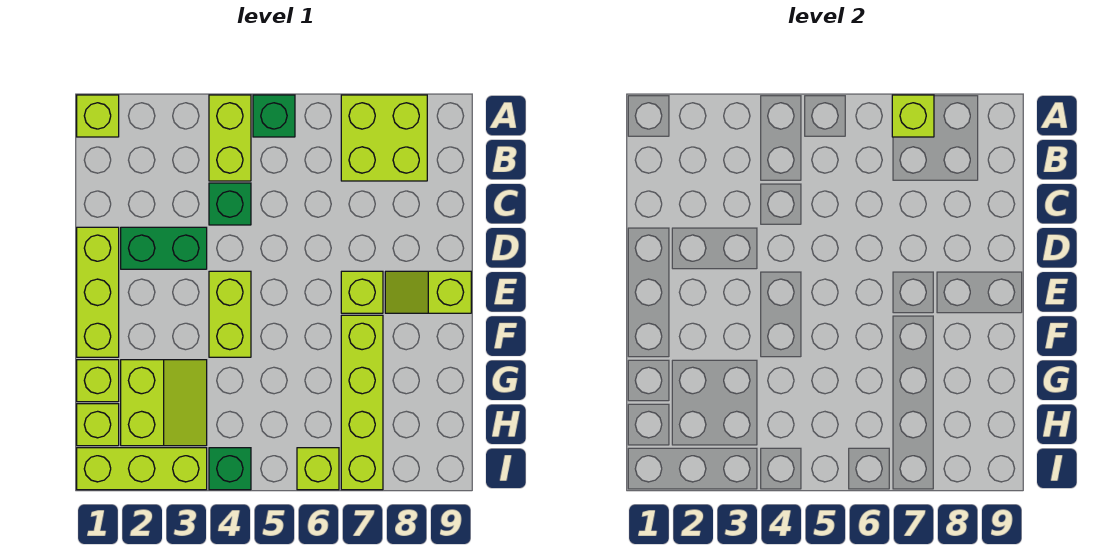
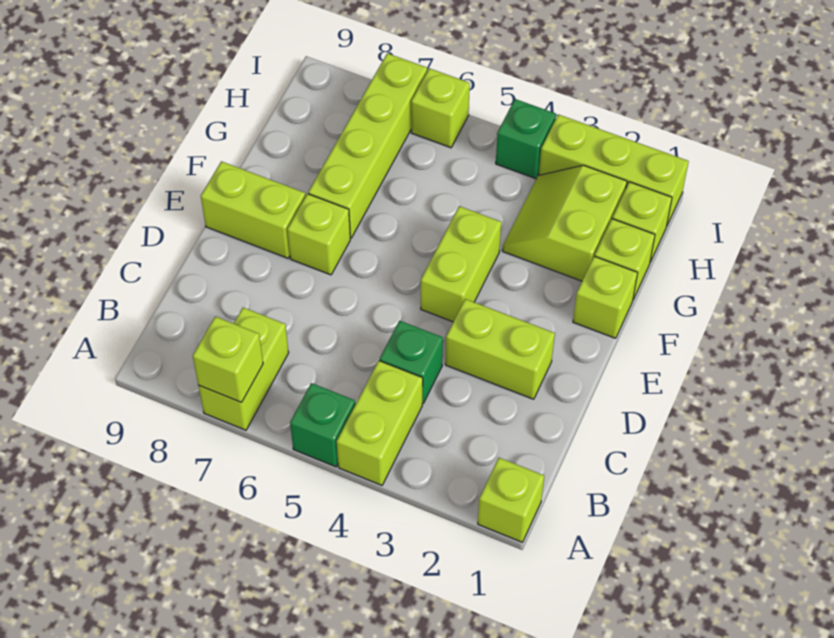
lime 2x2 brick [341,95,427,181] -> lime 1x2 brick [198,308,289,430]
lime 1x3 brick [77,227,119,357] -> lime 1x1 brick [573,256,638,338]
green 1x2 brick [121,227,207,269] -> lime 1x2 brick [445,299,555,399]
lime 1x2 slope [385,271,471,313] -> lime 1x2 brick [201,161,306,258]

